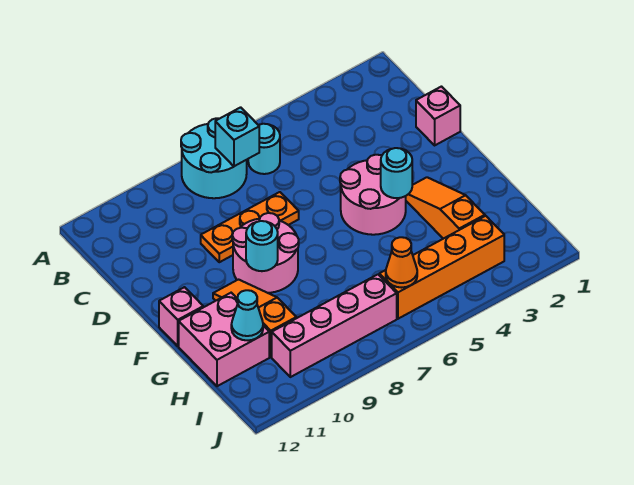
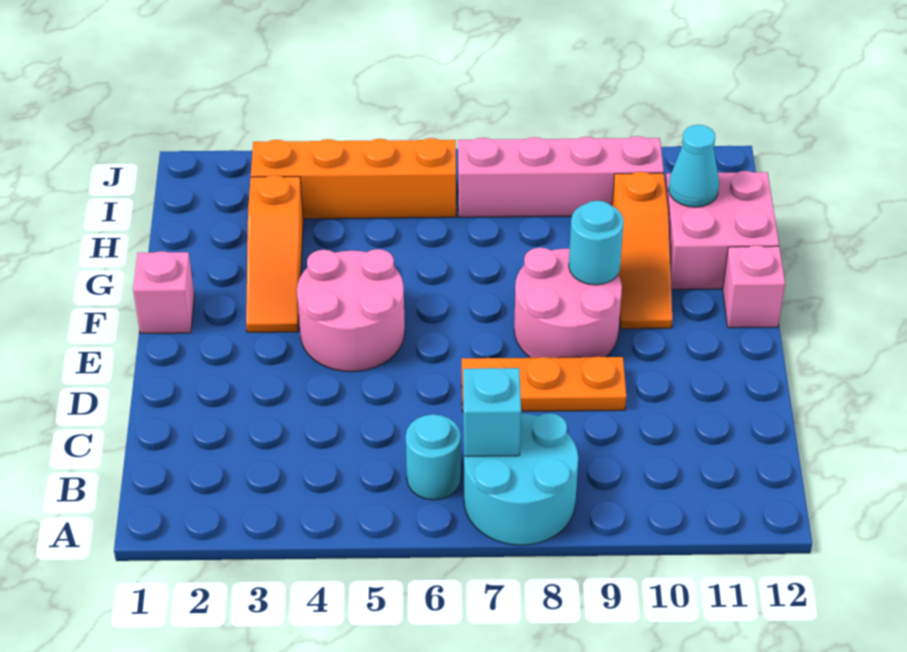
pink 1x1 brick [416,87,460,145] -> pink 1x1 brick moved to [133,251,194,334]
cyan 1x1 round brick [381,148,412,198] -> none
orange 1x1 cone [386,237,417,288] -> none

